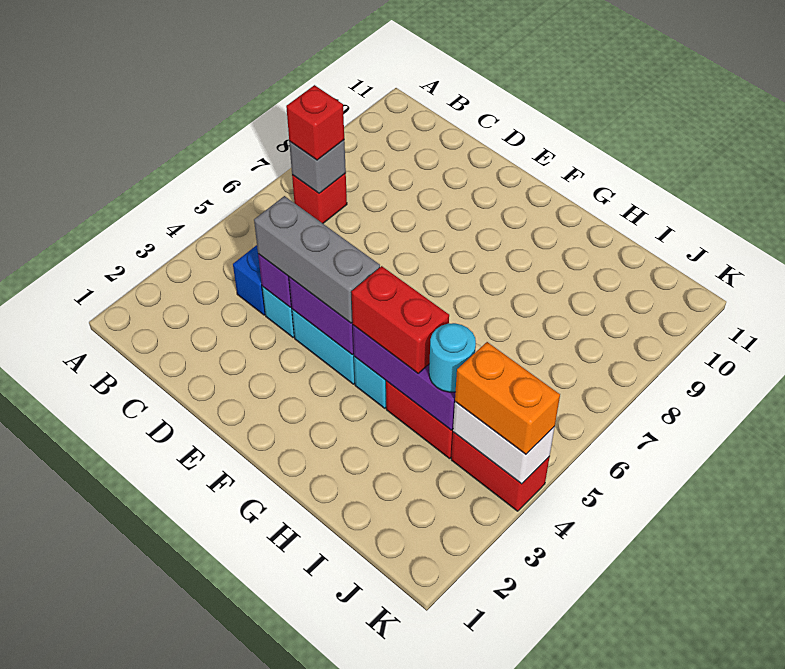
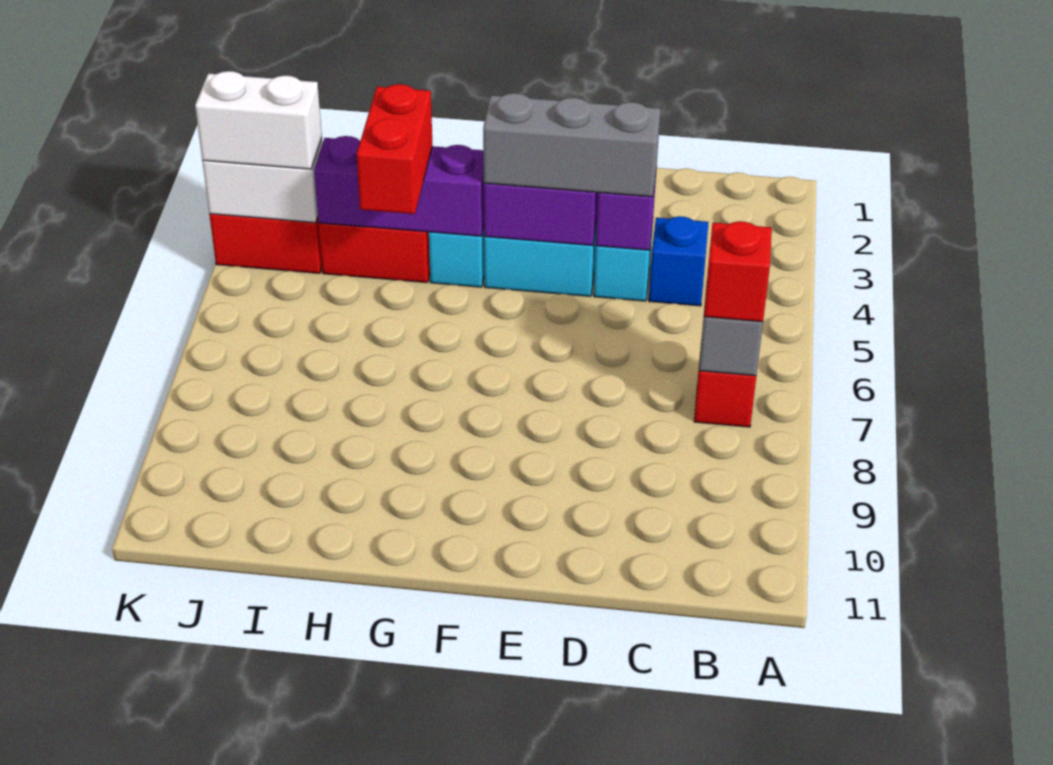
red 1x2 brick [352,266,449,373] -> red 1x2 brick turned to [357,84,432,214]
cyan 1x1 round brick [429,323,476,392] -> none
orange 1x2 brick [455,342,560,454] -> white 1x2 brick [195,71,322,169]

